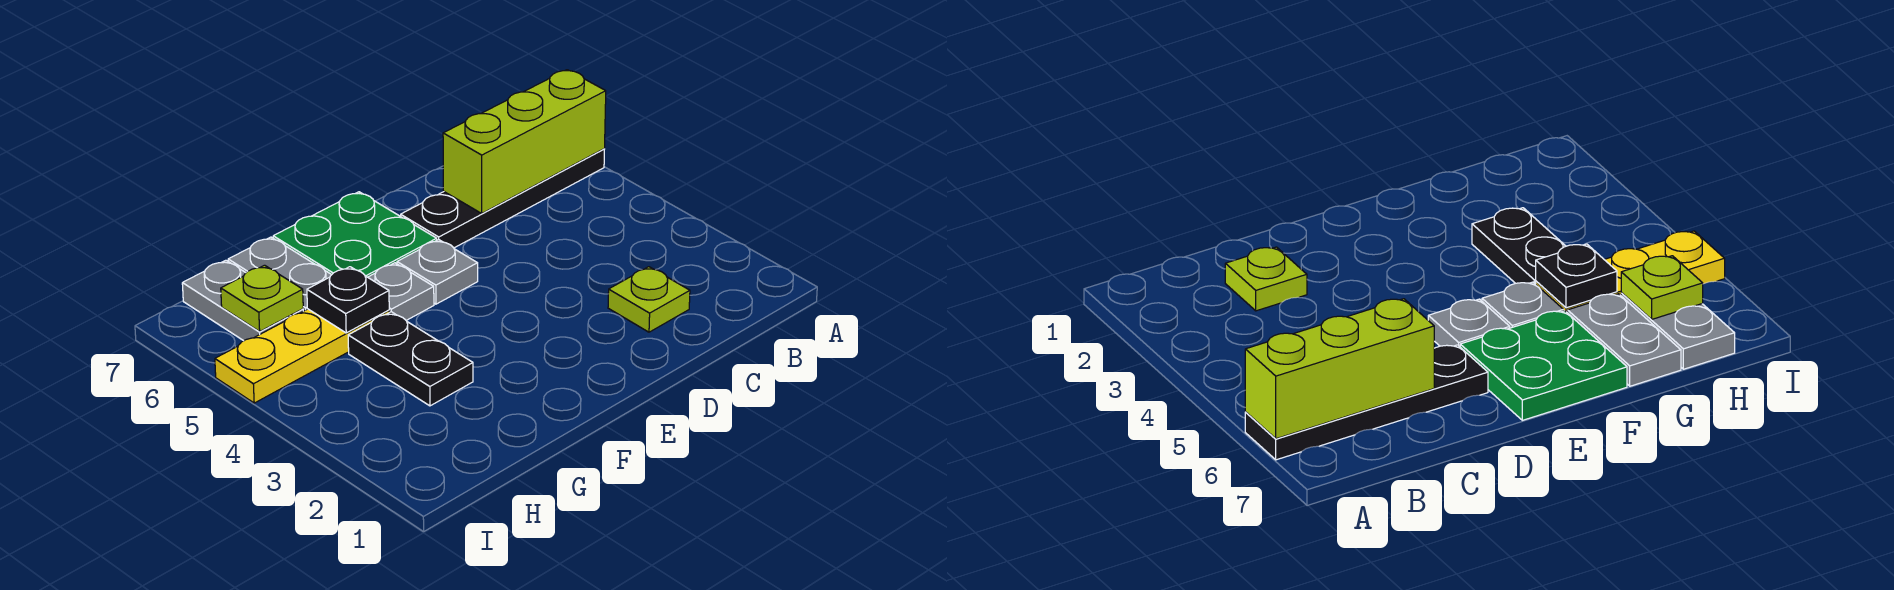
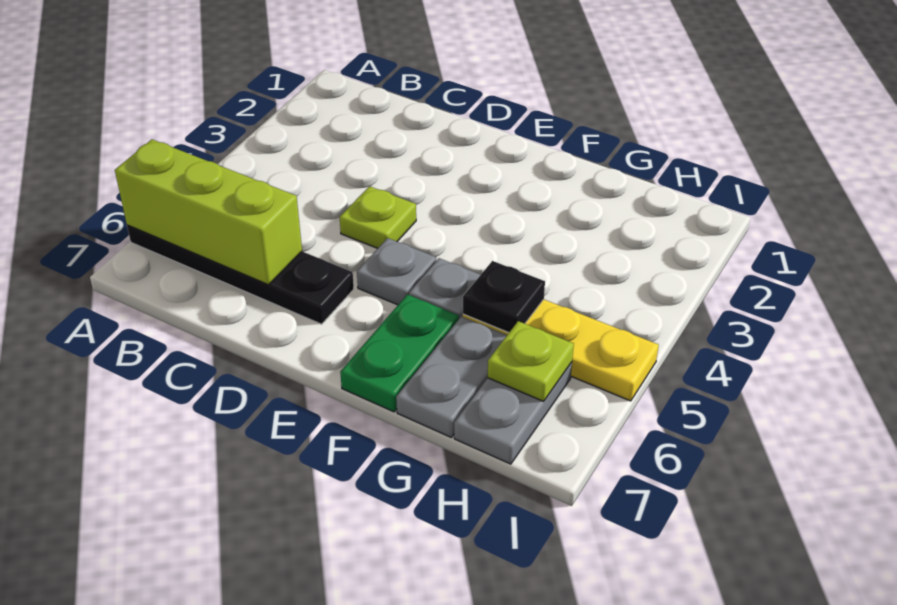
lime 1x1 plate [608,267,690,332] -> lime 1x1 plate moved to [340,186,416,248]
green 2x2 plate [273,192,437,277] -> green 1x2 plate [340,295,459,412]
black 1x2 plate [348,312,473,406] -> none

